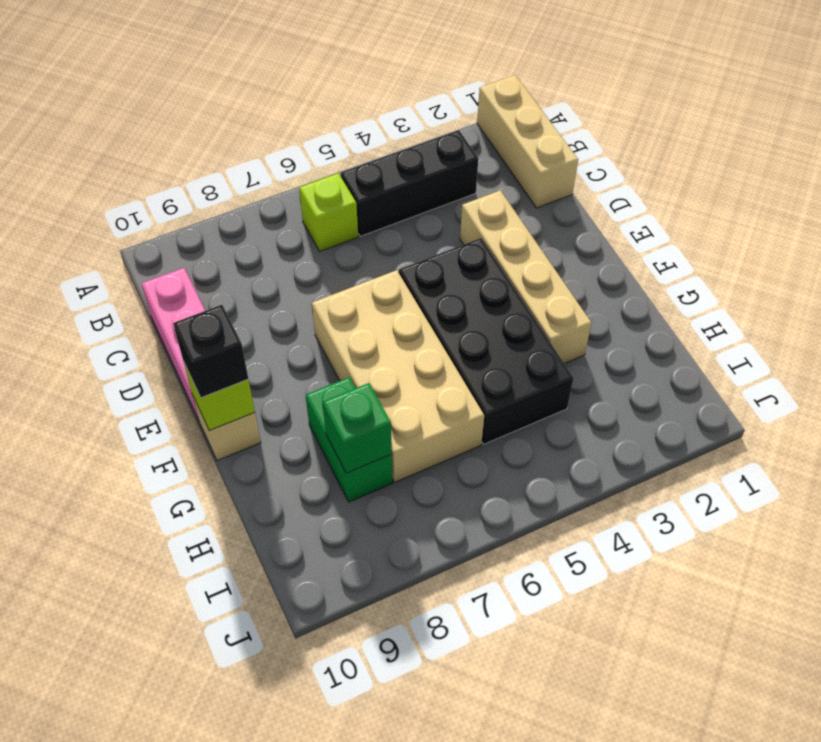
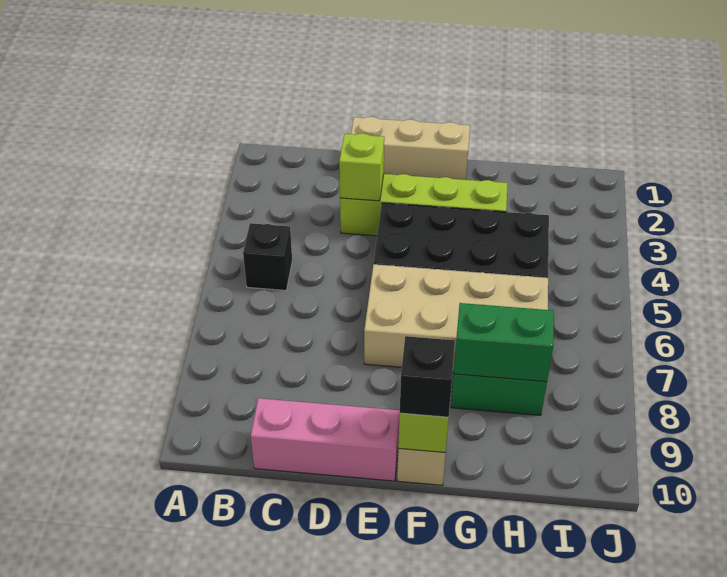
tan 1x3 brick [477,75,578,208] -> tan 1x3 brick moved to [351,117,470,180]
black 1x3 brick [341,130,478,236] -> black 1x1 brick [243,223,292,290]
lime 1x1 brick [299,173,358,251] -> lime 1x1 brick moved to [339,133,384,201]
tan 1x4 brick [460,190,592,363] -> lime 1x4 brick [340,174,508,236]
green 1x1 brick [323,383,392,473] -> green 1x2 brick [454,303,554,382]

